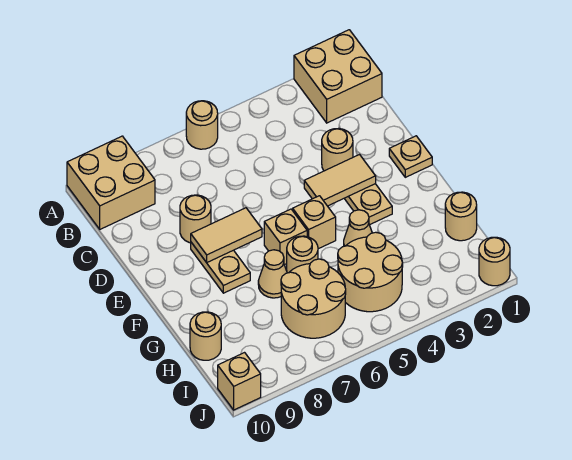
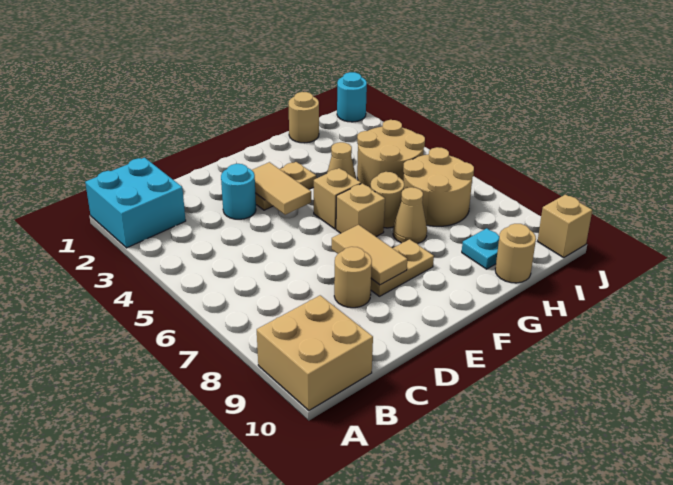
tan 2x2 brick [294,30,382,123] -> cyan 2x2 brick [85,158,186,248]
tan 1x1 round brick [186,101,218,149] -> none
tan 1x1 round brick [322,128,353,171] -> cyan 1x1 round brick [221,164,256,219]
tan 1x1 plate [389,136,432,177] -> none
none -> cyan 1x1 plate [462,228,499,269]
tan 1x1 round brick [479,237,510,286] -> cyan 1x1 round brick [337,72,367,122]

